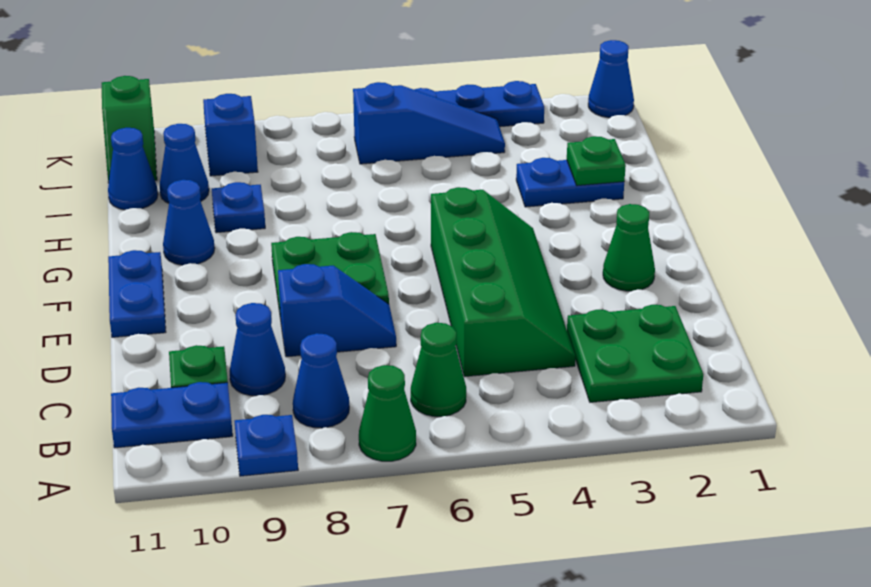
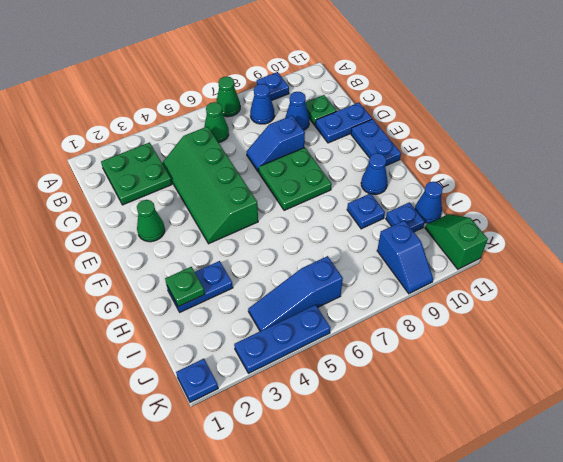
blue 1x2 plate [111,382,233,448] -> blue 1x2 plate moved to [316,103,372,143]
blue 1x1 cone [160,124,209,203] -> blue 1x1 plate [386,202,425,232]
blue 1x1 cone [588,40,634,118] -> blue 1x1 plate [176,359,218,402]

